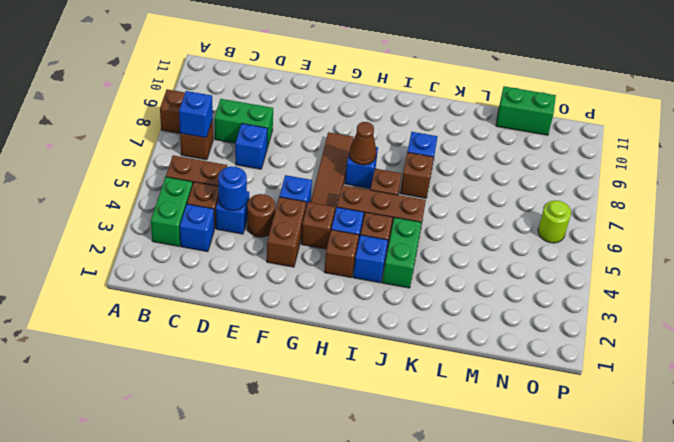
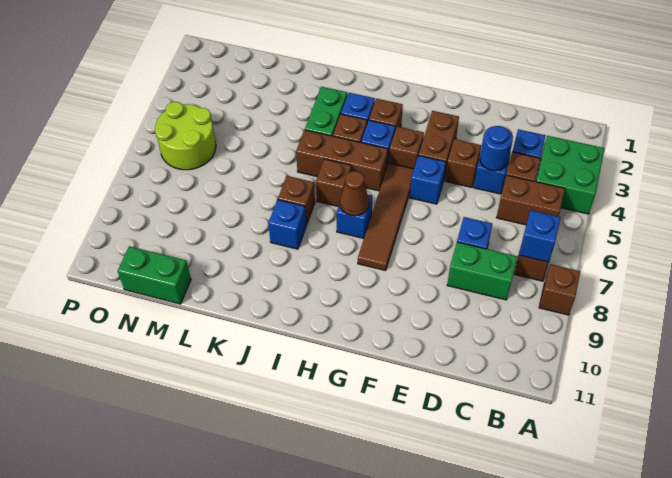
green 1x2 brick [151,177,193,246] -> green 2x2 brick [536,136,605,214]
brown 1x1 round brick [247,194,275,237] -> brown 1x1 brick [445,139,482,187]
lime 1x1 round brick [538,200,571,243] -> lime 2x2 round brick [155,102,216,170]

